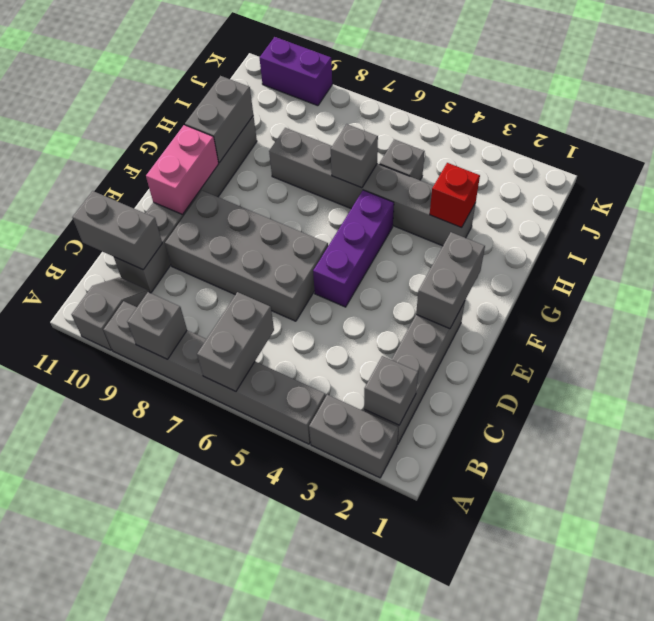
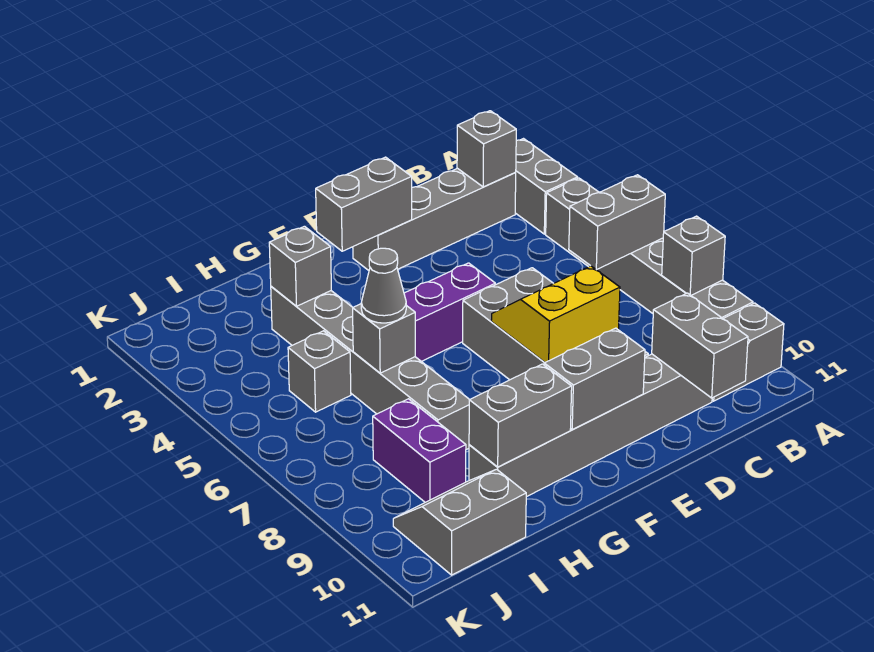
none -> yellow 2x2 slope [491,266,620,363]
pink 1x2 brick [146,125,219,215] -> grey 1x2 brick [544,328,645,429]
red 1x1 brick [430,163,480,228] -> grey 1x1 brick [269,226,331,306]
none -> grey 1x1 cone [361,248,406,323]
none -> grey 2x2 slope [393,469,526,575]
purple 1x2 brick [260,37,332,106] -> purple 1x2 brick moved to [373,399,466,502]

